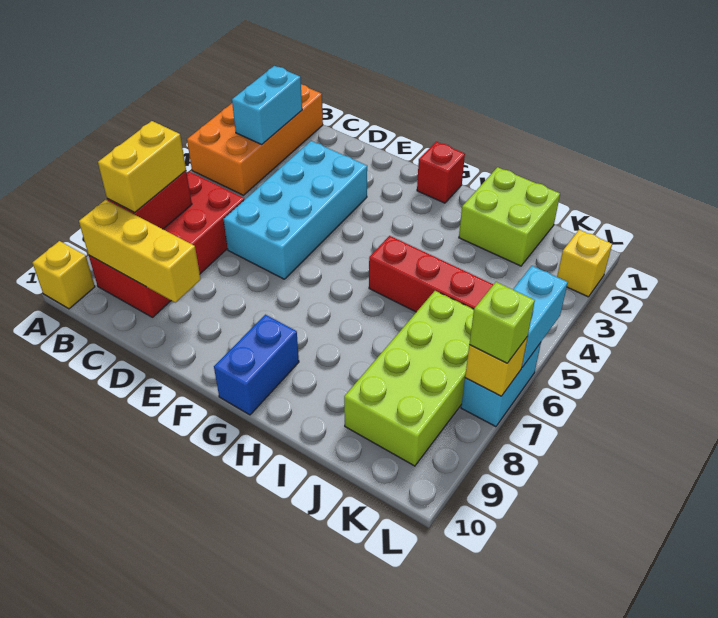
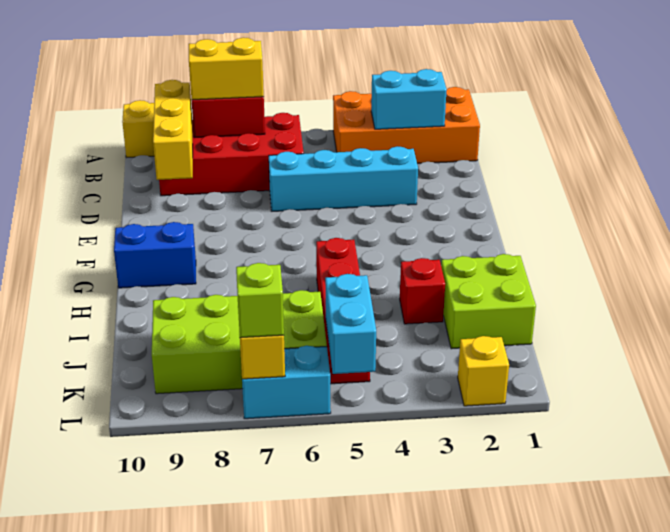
cyan 2x4 brick [223,141,367,279] -> cyan 1x4 brick [269,146,418,211]
red 1x1 brick [417,142,465,203] -> red 1x1 brick moved to [400,258,445,324]
cyan 1x2 brick [513,266,568,367] -> cyan 1x2 brick turned to [325,274,376,374]

